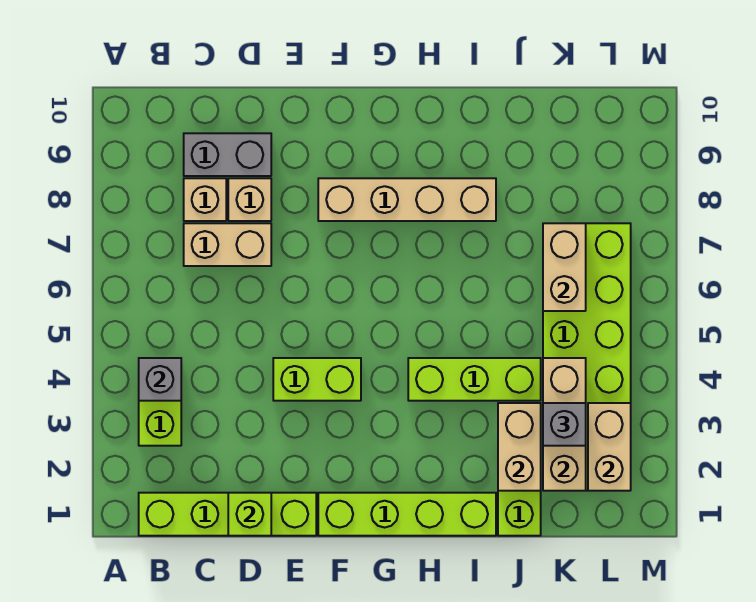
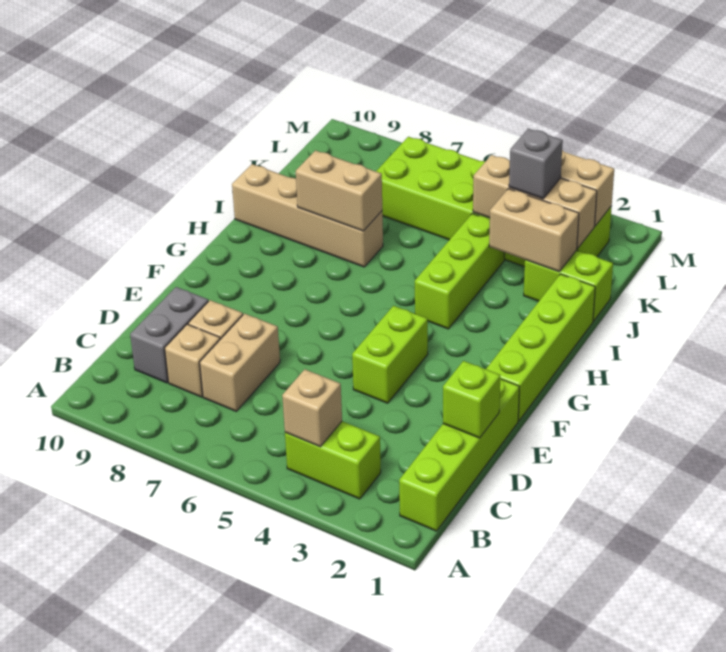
grey 1x1 brick [139,358,181,401] -> tan 1x1 brick [282,369,342,447]
tan 1x4 brick [318,178,496,221] -> tan 1x4 brick turned to [232,164,383,267]
tan 1x2 brick [543,223,586,311] -> tan 1x2 brick moved to [296,150,382,231]

